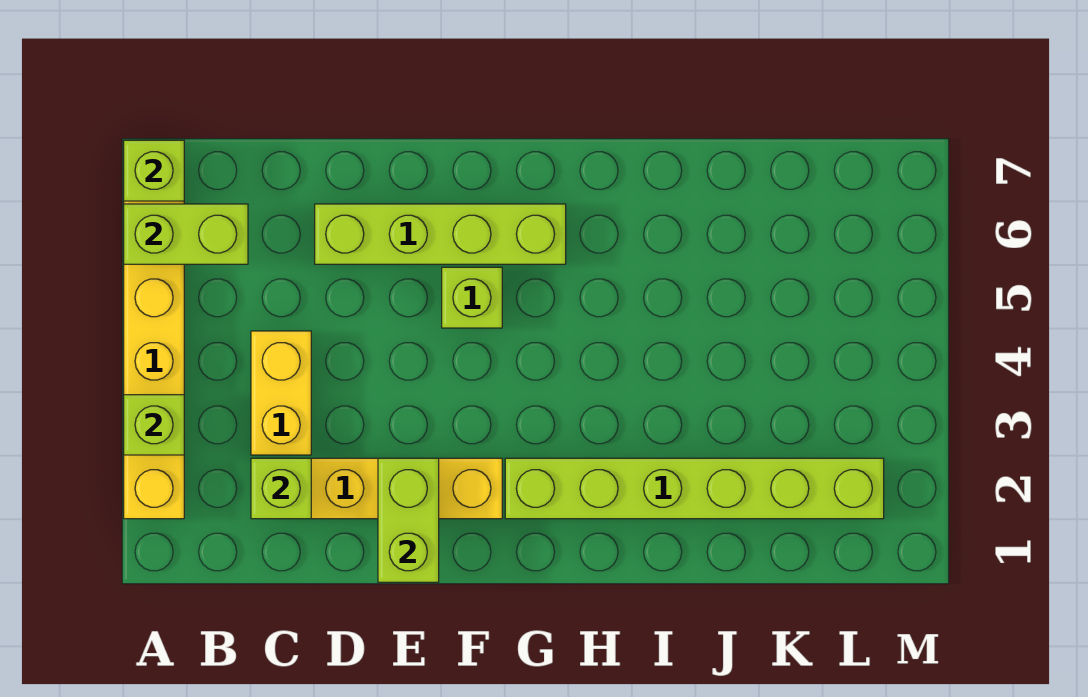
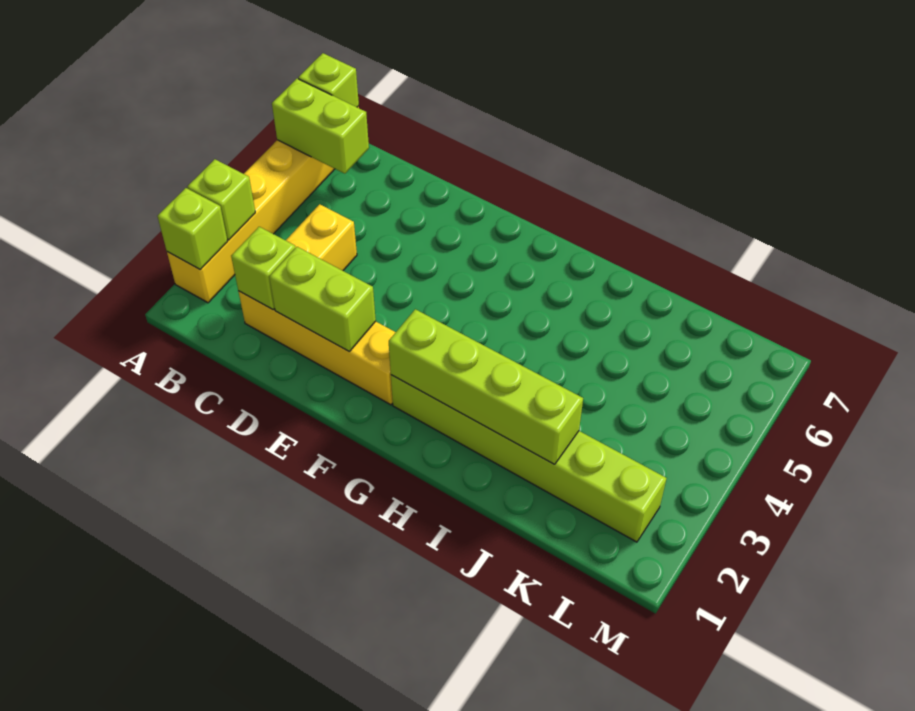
lime 1x4 brick [315,204,566,264] -> lime 1x4 brick moved to [389,309,583,464]
lime 1x2 brick [378,458,439,582] -> lime 1x2 brick turned to [269,247,376,352]
lime 1x1 brick [442,267,502,328] -> lime 1x1 brick moved to [157,188,228,270]

